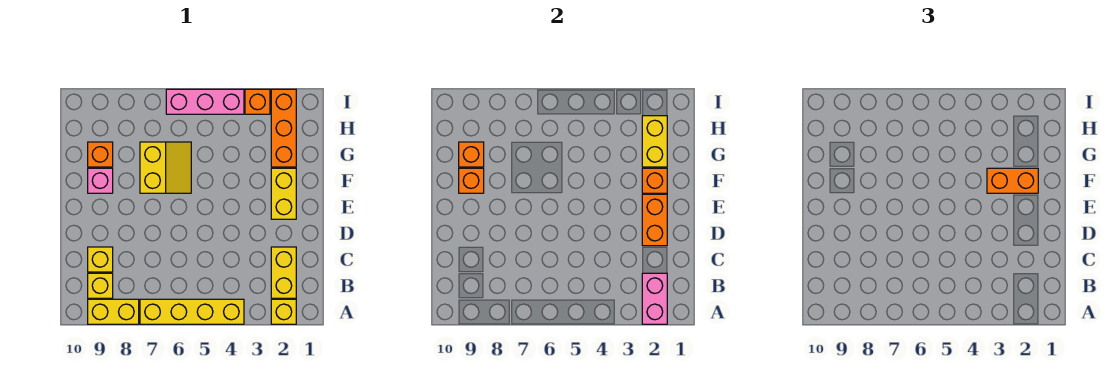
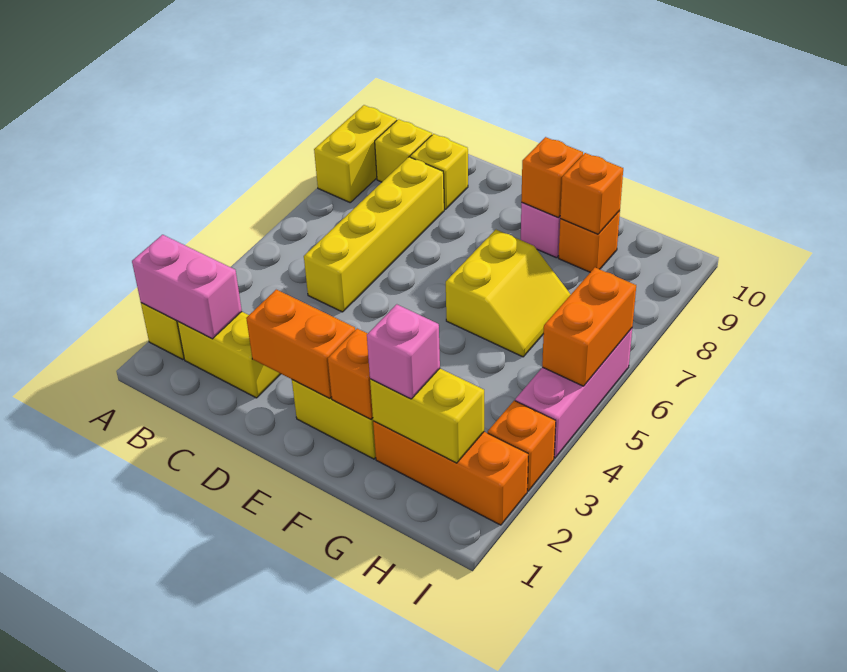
yellow 1x4 brick [140,299,244,324] -> yellow 1x4 brick moved to [304,157,444,312]
orange 1x2 brick [987,168,1038,193] -> orange 1x2 brick moved to [542,268,636,386]
yellow 2x2 slope [140,142,191,193] -> yellow 2x2 slope turned to [446,230,571,357]
none -> pink 1x1 brick [367,304,440,399]

